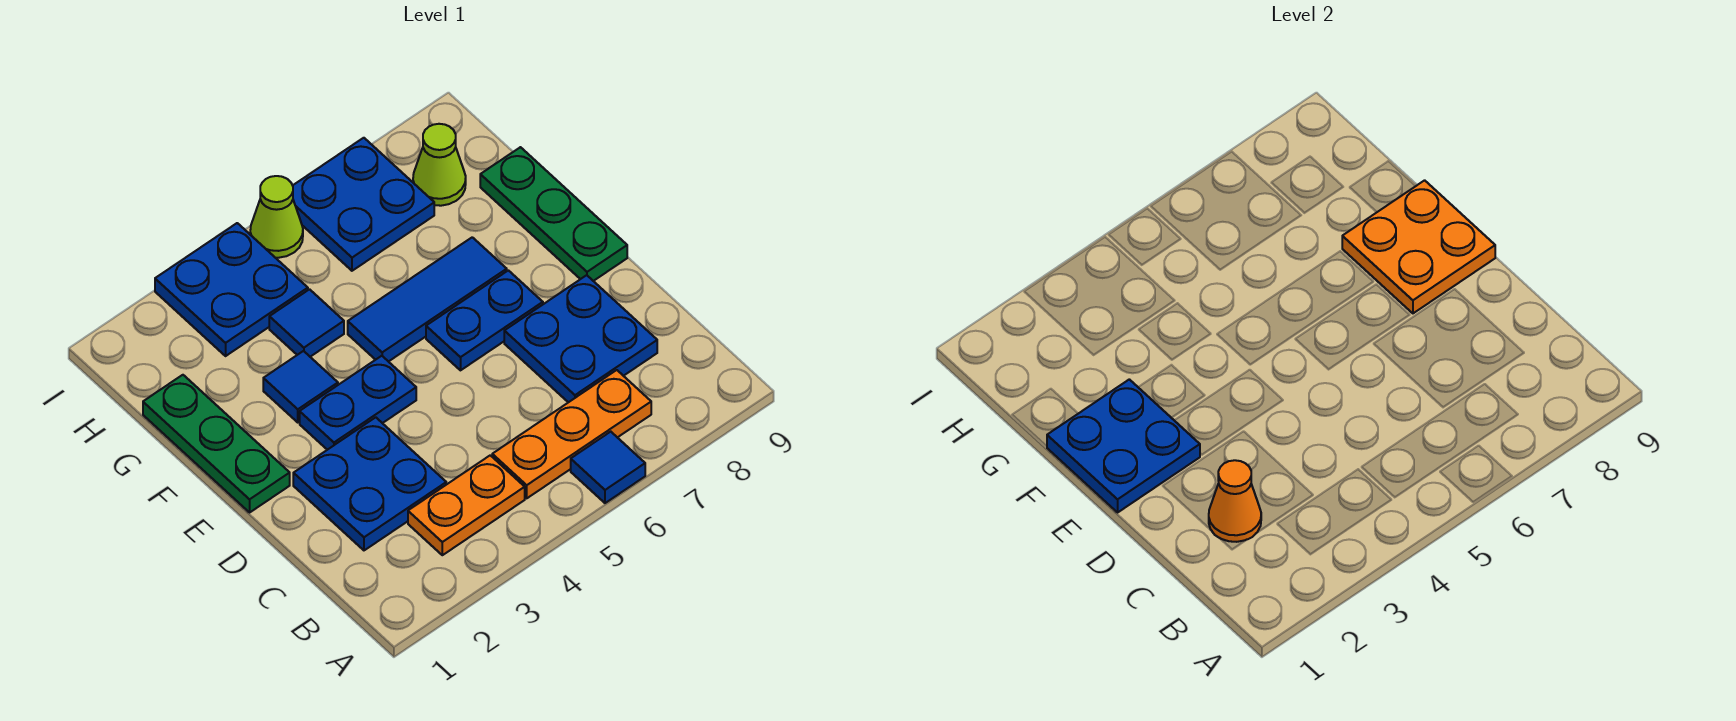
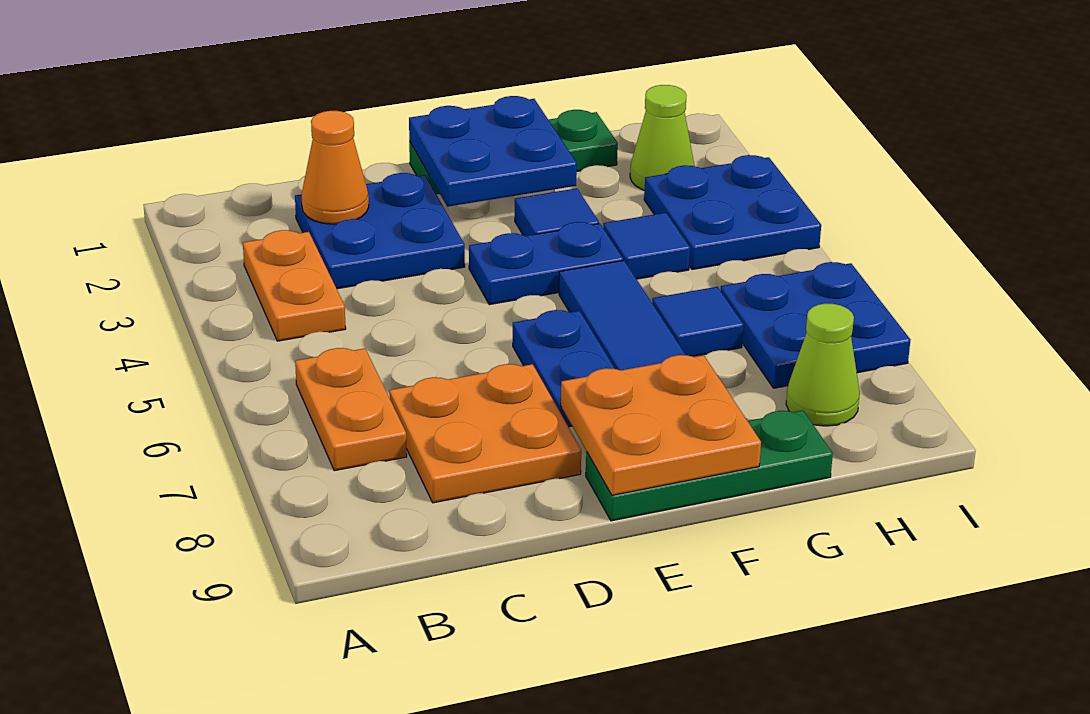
blue 1x1 tile [571,432,645,503] -> blue 1x1 tile moved to [652,287,744,357]
orange 1x3 plate [492,370,651,498] -> orange 1x2 plate [295,348,407,471]
blue 2x2 plate [504,275,657,402] -> orange 2x2 plate [389,364,581,503]
blue 1x2 plate [300,356,416,450] -> blue 1x2 plate turned to [469,222,623,305]
lime 1x1 cone [250,176,303,258] -> lime 1x1 cone moved to [630,85,695,191]

